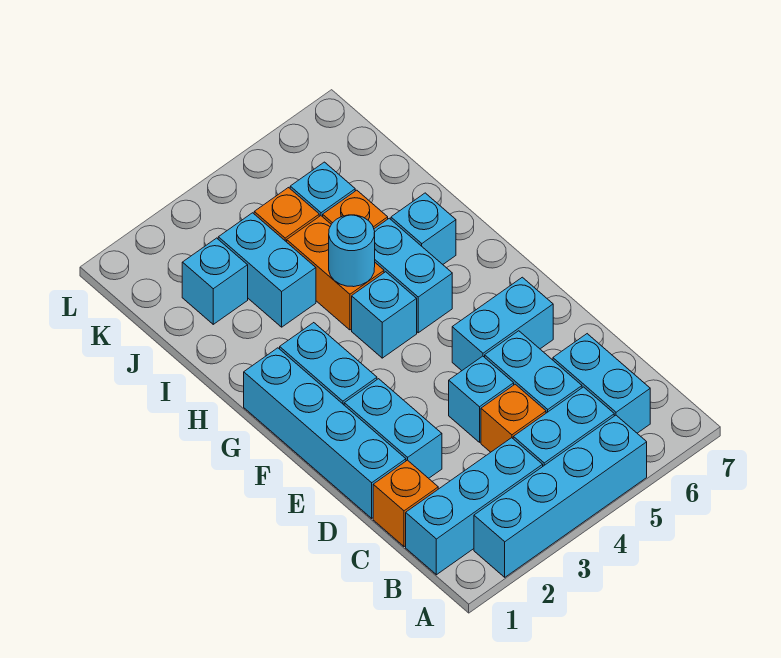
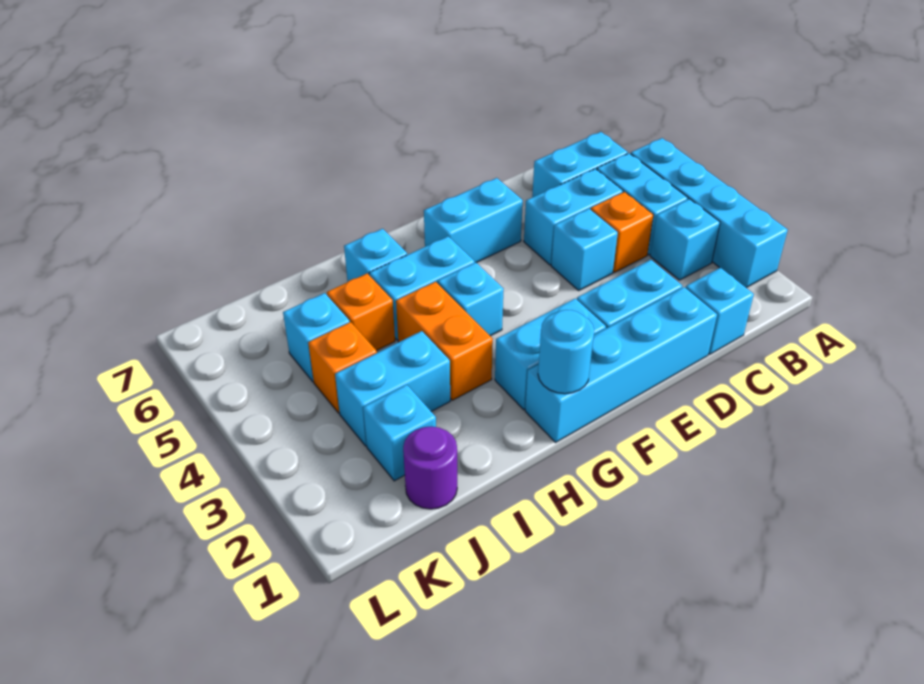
cyan 1x3 brick [406,438,543,575] -> cyan 1x1 brick [650,199,720,280]
orange 1x1 brick [373,460,438,547] -> cyan 1x1 brick [686,268,754,354]
cyan 1x2 brick [452,277,553,371] -> cyan 1x2 brick turned to [424,178,523,263]
orange 1x2 brick [287,216,384,330] -> orange 1x2 brick turned to [396,282,493,400]
cyan 1x1 round brick [329,215,375,287] -> cyan 1x1 round brick moved to [538,310,594,394]
none -> purple 1x1 round brick [403,427,457,509]

